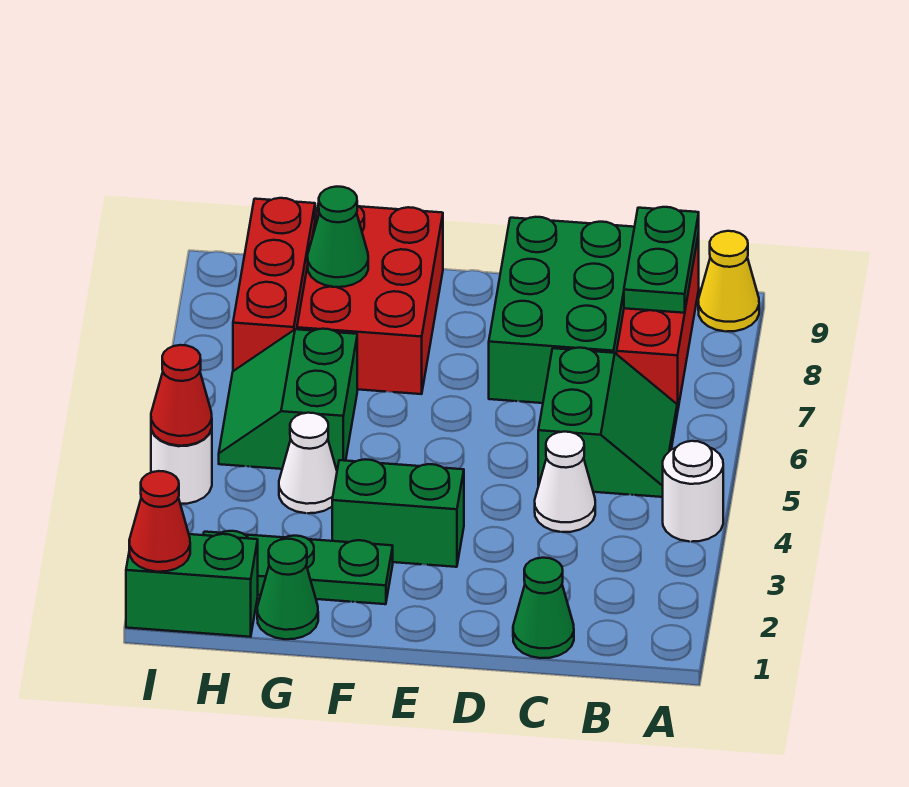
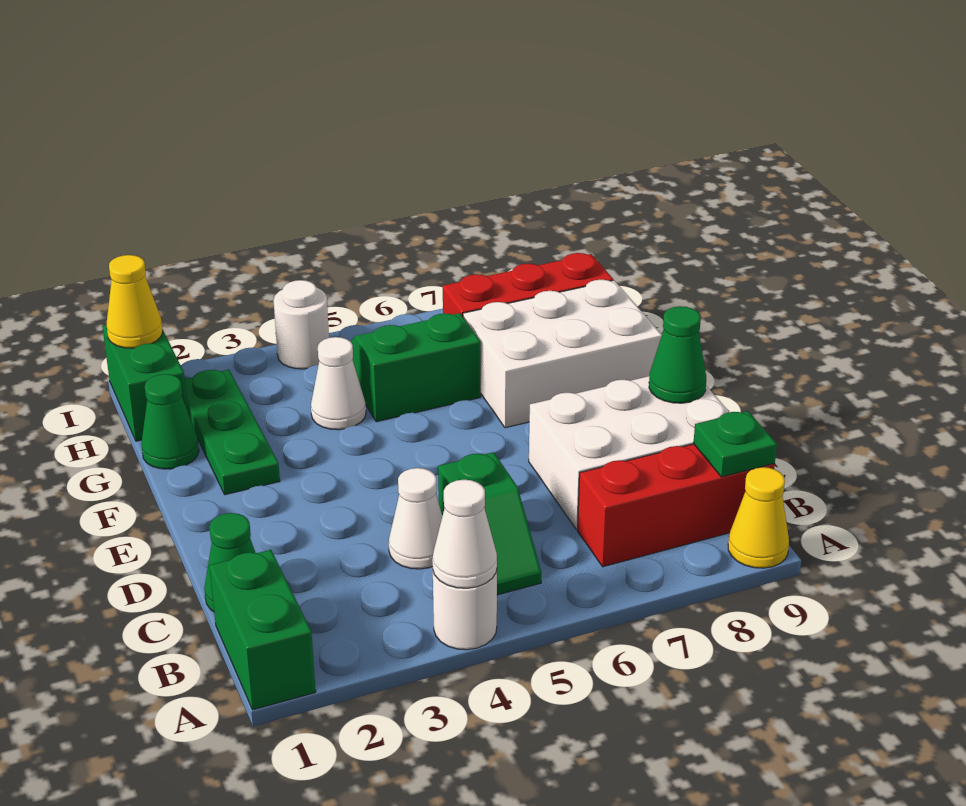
none -> white 1x1 cone [432,480,497,588]
green 2x2 slope [538,348,677,497] -> green 1x2 slope [438,452,541,595]
green 1x2 plate [624,207,699,313] -> green 1x1 plate [694,411,777,477]
green 2x3 brick [489,217,634,403] -> white 2x3 brick [529,376,729,529]
green 1x2 brick [332,459,464,567] -> green 1x2 brick moved to [209,550,316,710]
red 2x3 brick [297,203,443,394] -> white 2x3 brick [463,280,662,428]
green 1x1 cone [308,187,368,287] -> green 1x1 cone moved to [649,306,706,403]
red 1x1 cone [129,471,190,572] -> yellow 1x1 cone [106,255,163,348]
red 1x1 cone [151,345,212,446] -> none

